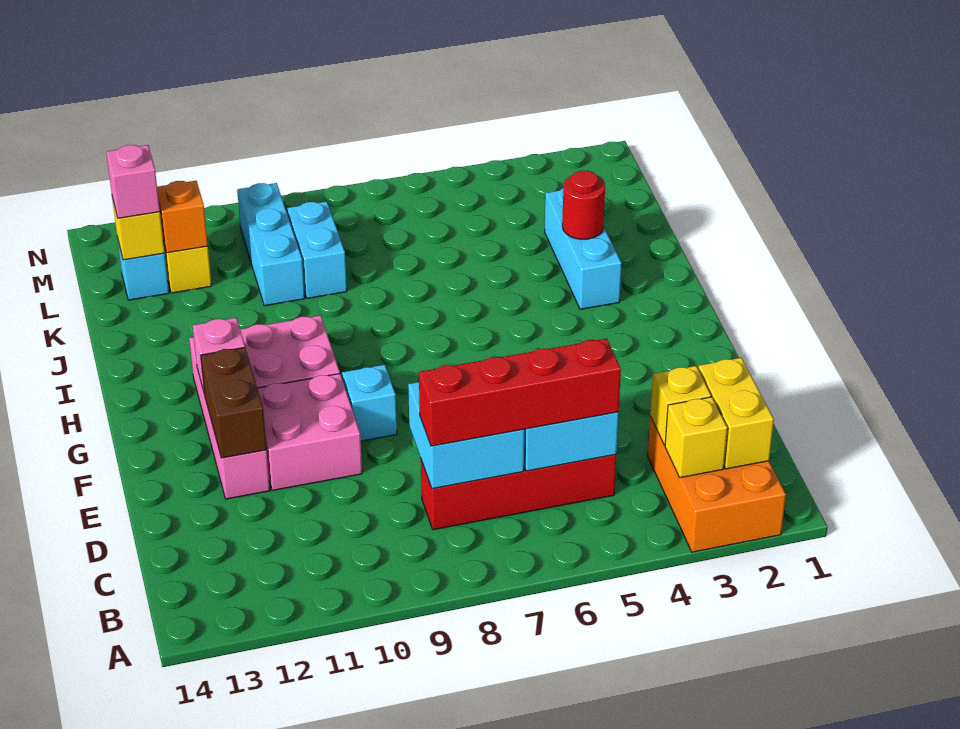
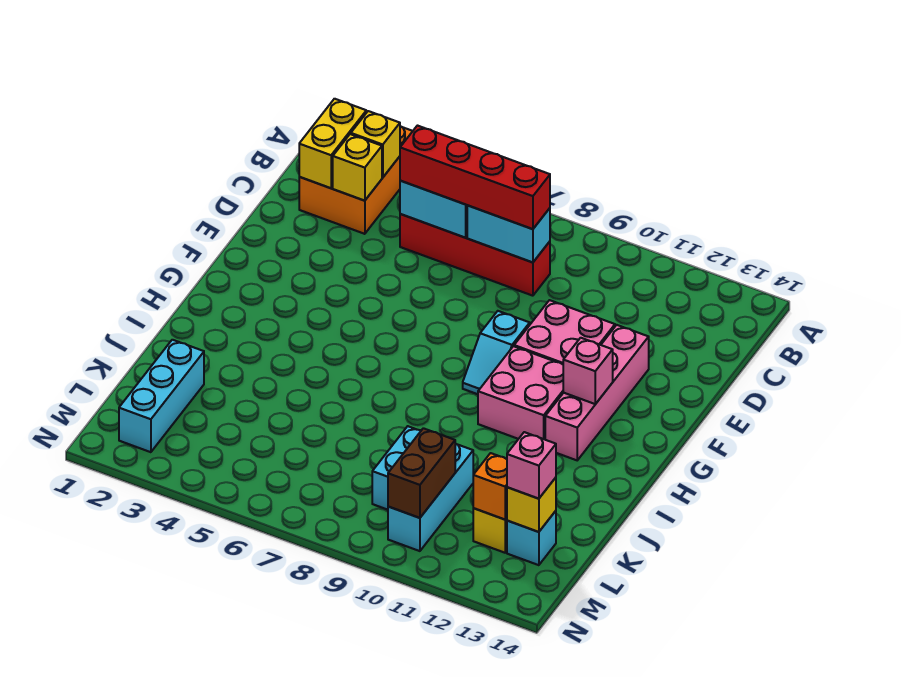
cyan 2x2 brick [408,382,524,489] -> cyan 1x2 brick [467,206,550,262]
brown 1x2 brick [201,347,266,458] -> brown 1x2 brick moved to [388,428,455,518]
cyan 1x3 brick [545,188,622,309] -> cyan 1x3 brick moved to [119,340,204,452]
red 1x1 round brick [562,171,605,239] -> none

